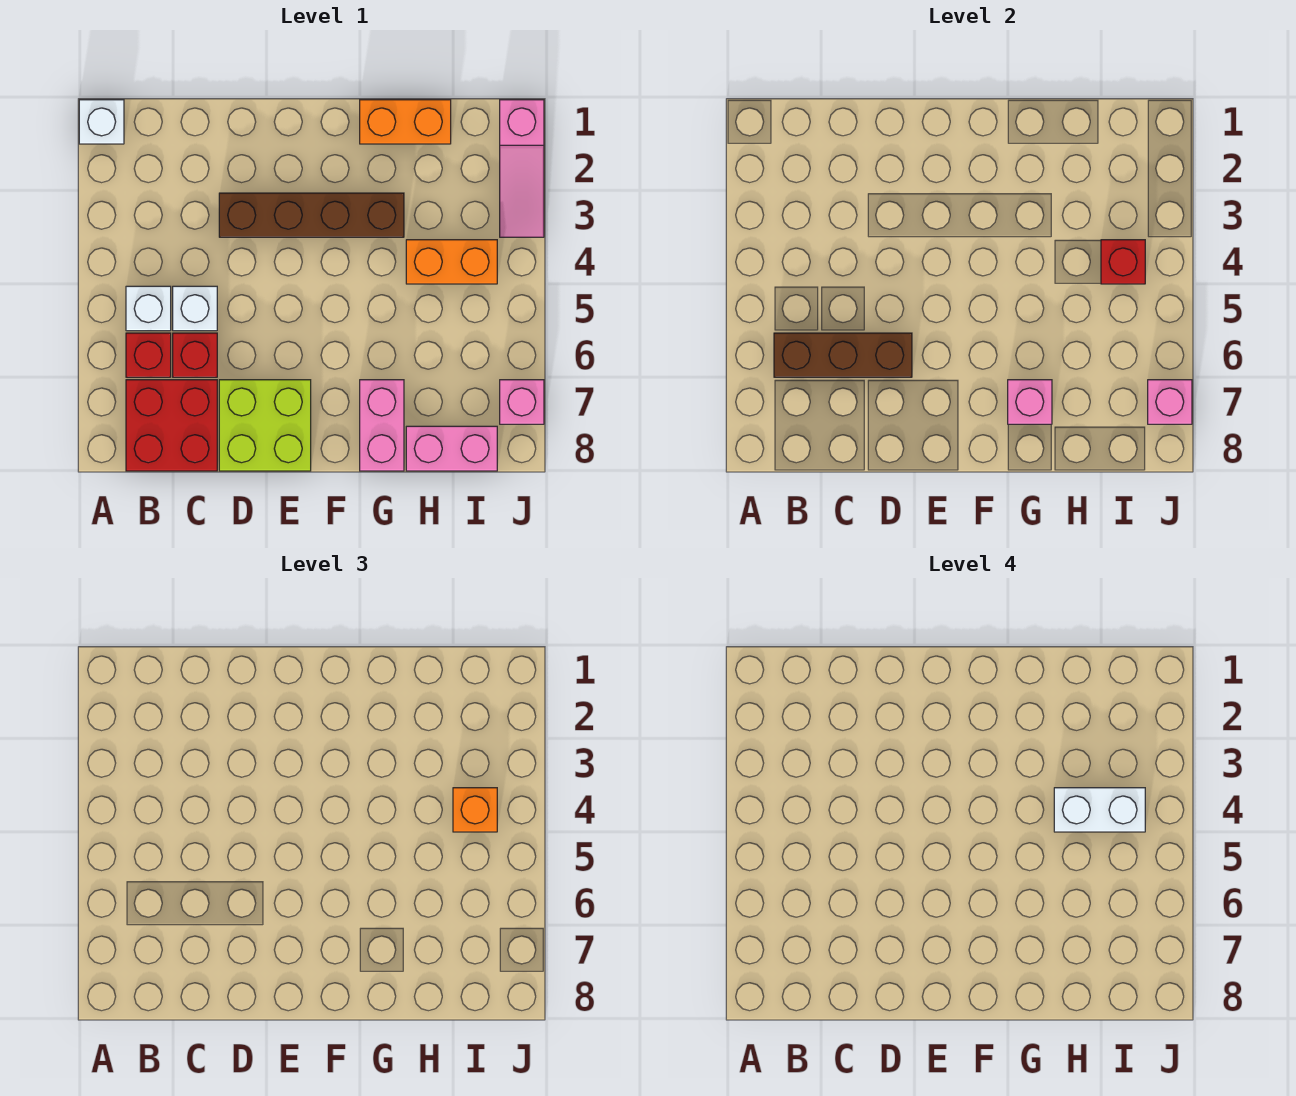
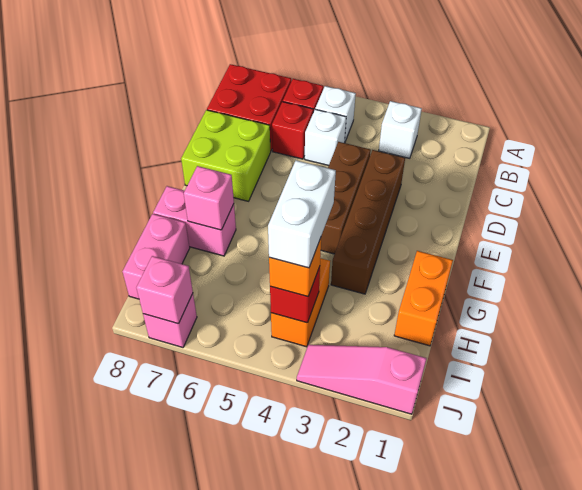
white 1x1 brick [79,100,124,144] -> white 1x1 brick moved to [379,101,422,158]
brown 1x3 brick [774,333,912,377] -> brown 1x3 brick moved to [321,142,371,254]

